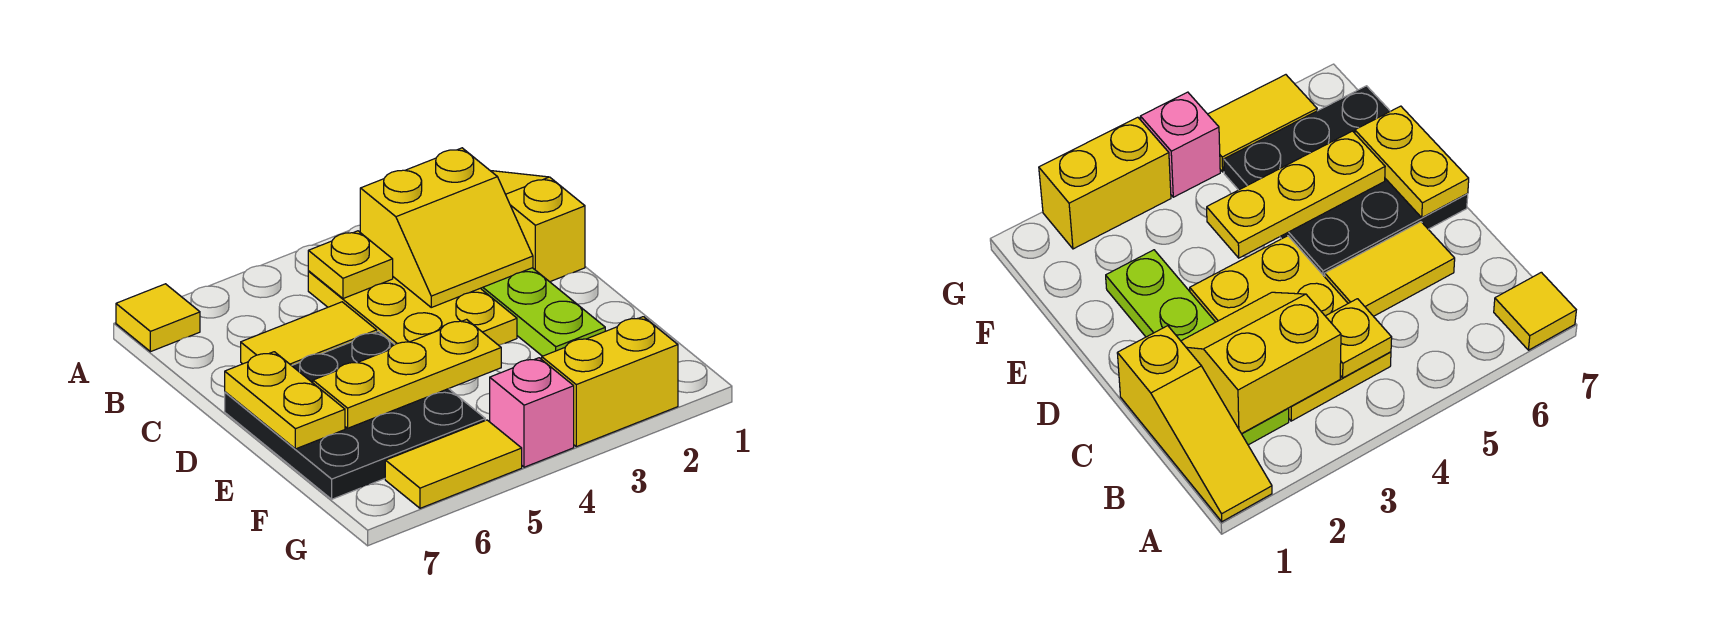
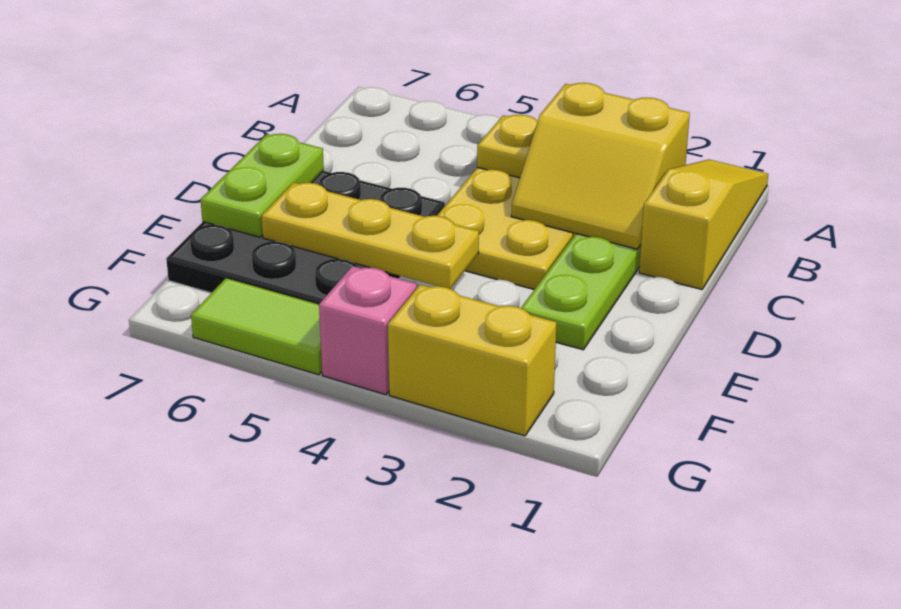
yellow 1x1 tile [116,284,200,352] -> none
yellow 1x2 tile [241,302,377,366] -> none
yellow 1x2 plate [225,352,345,449] -> lime 1x2 plate [200,134,324,237]
yellow 1x2 tile [385,420,522,508] -> lime 1x2 tile [191,278,322,375]

